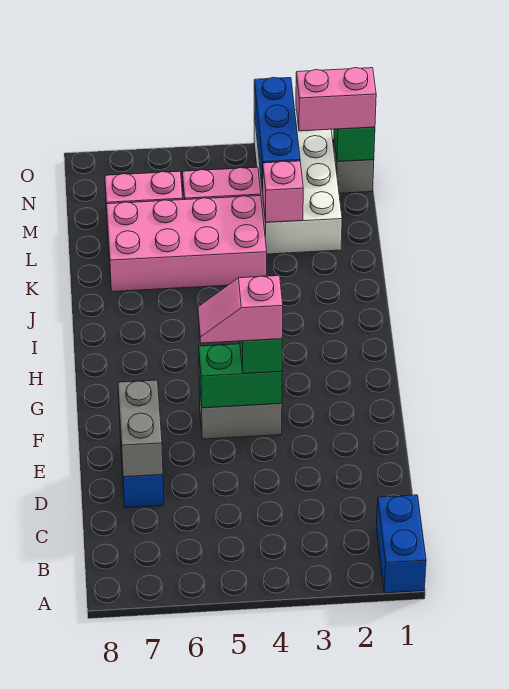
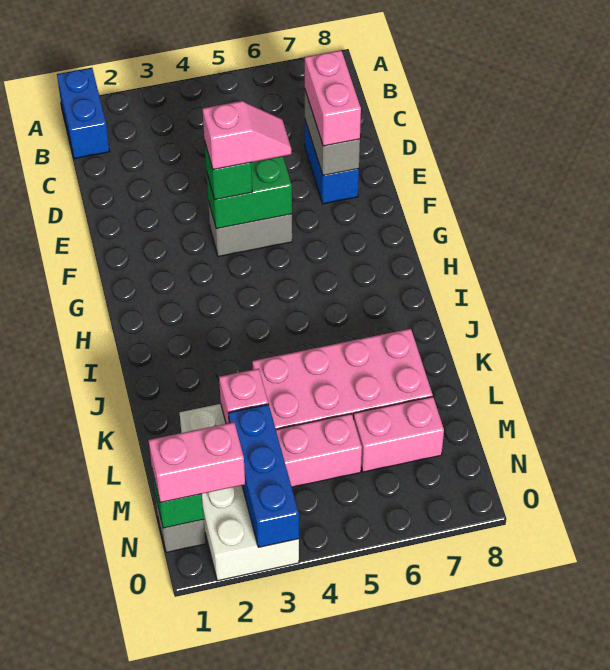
none -> pink 1x2 brick [305,50,361,146]

